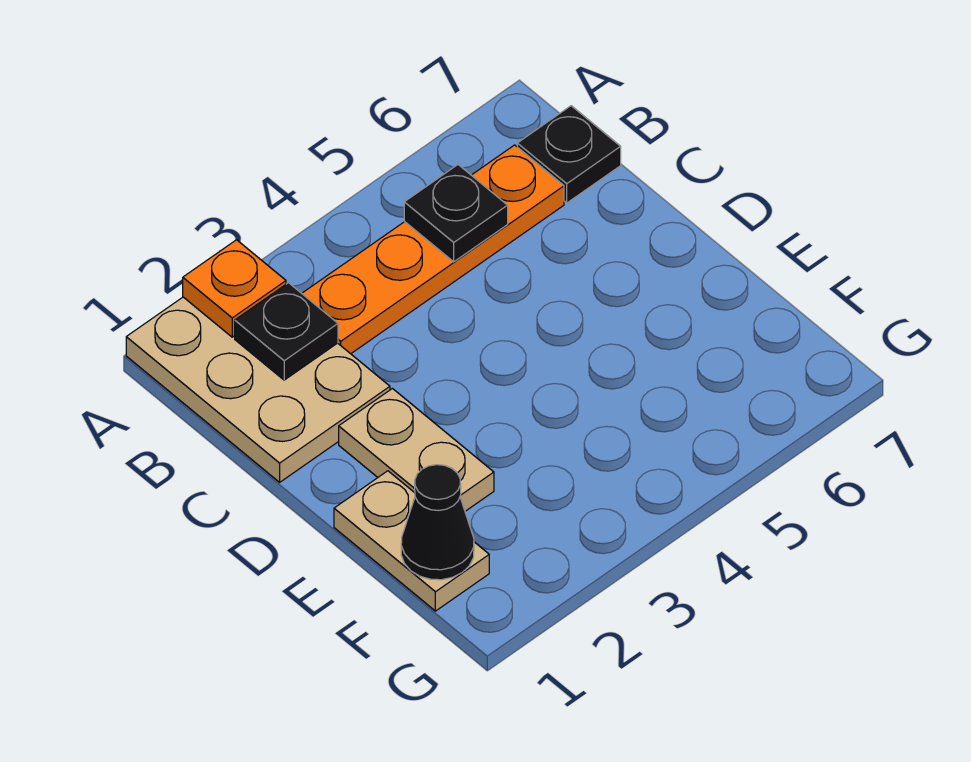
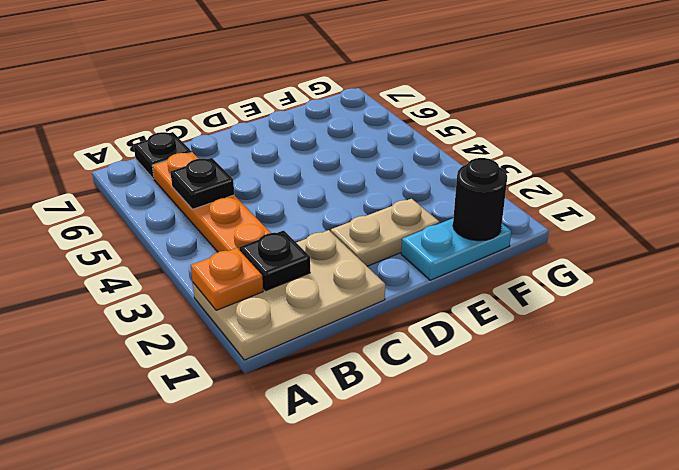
tan 1x2 plate [334,471,489,611] -> cyan 1x2 plate [401,218,511,280]
black 1x1 cone [401,465,474,580] -> black 1x1 round brick [453,158,507,241]

